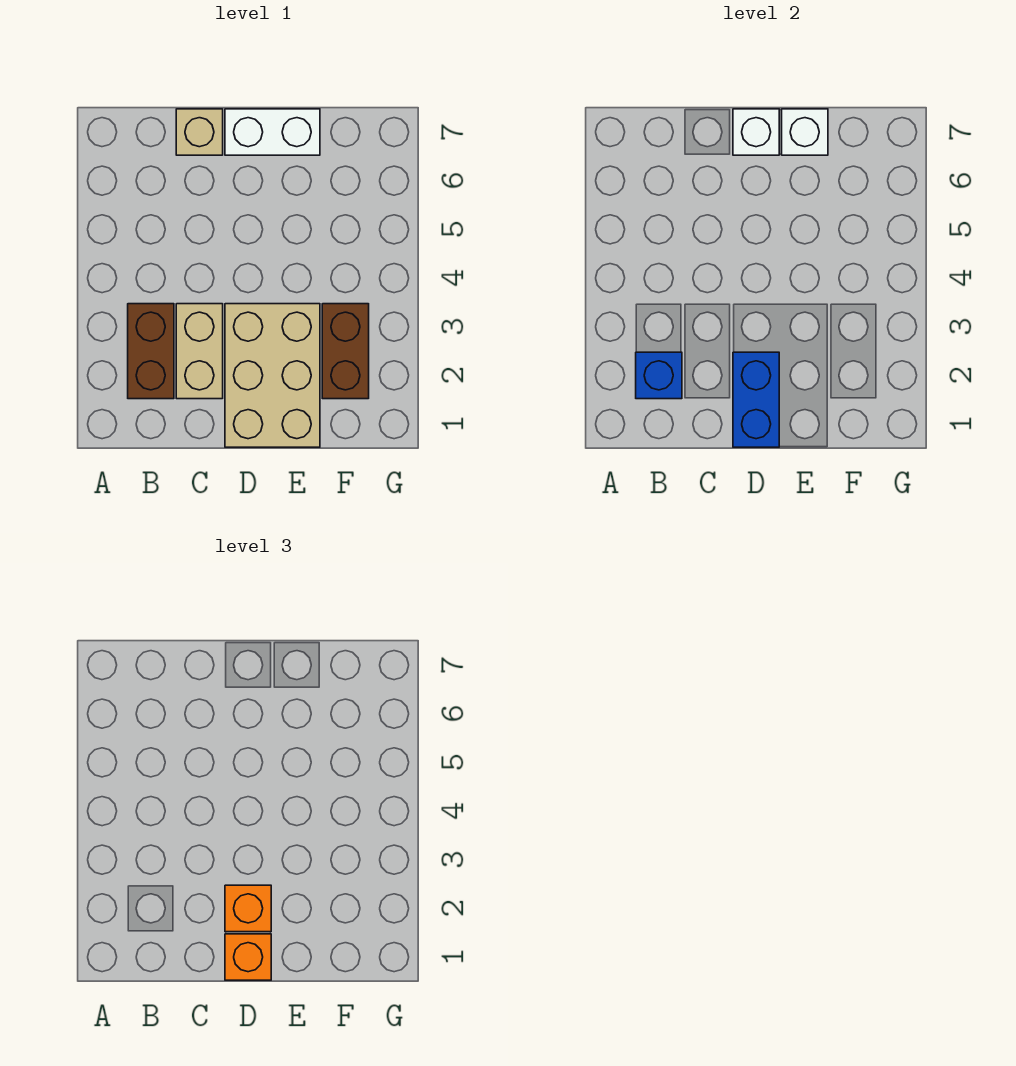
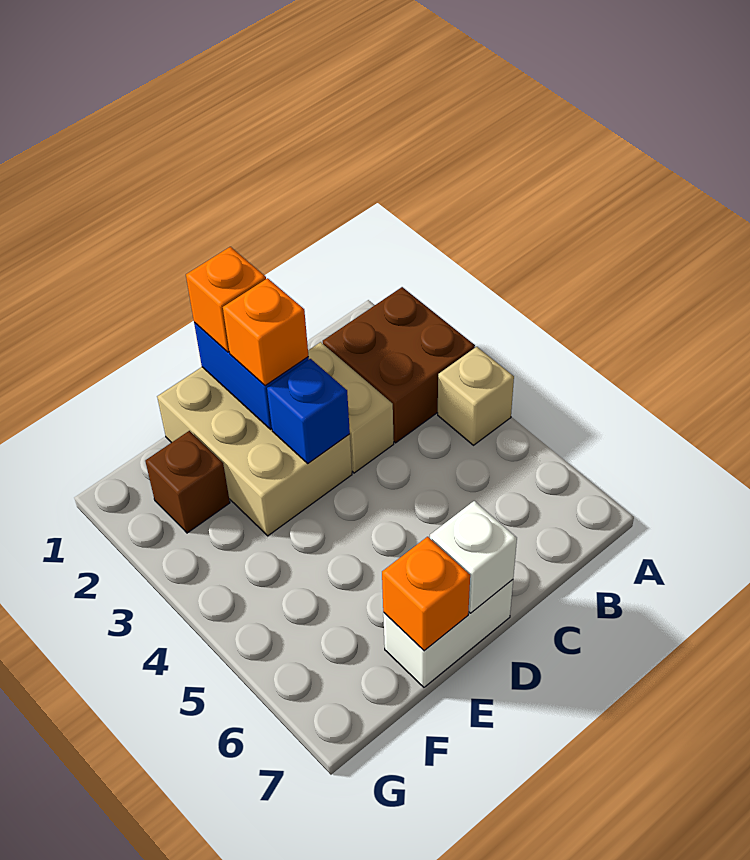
brown 1x2 brick [128,304,174,399] -> brown 2x2 brick [323,287,475,443]
blue 1x1 brick [636,352,682,399] -> blue 1x1 brick moved to [267,359,350,463]
tan 1x1 brick [176,109,223,155] -> tan 1x1 brick moved to [438,347,514,445]
white 1x1 brick [782,109,828,155] -> orange 1x1 brick [382,537,470,651]
brown 1x2 brick [322,304,369,399] -> brown 1x1 brick [145,431,230,533]

